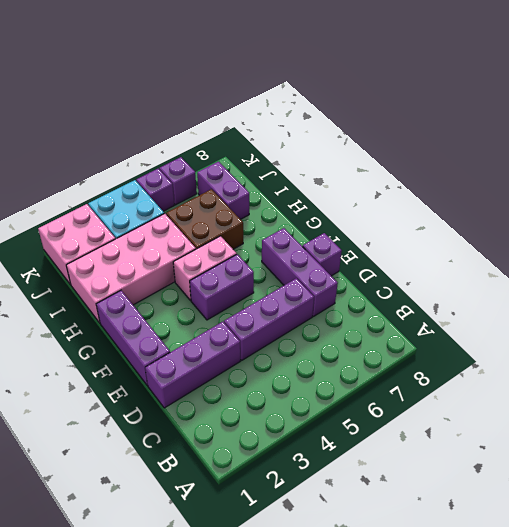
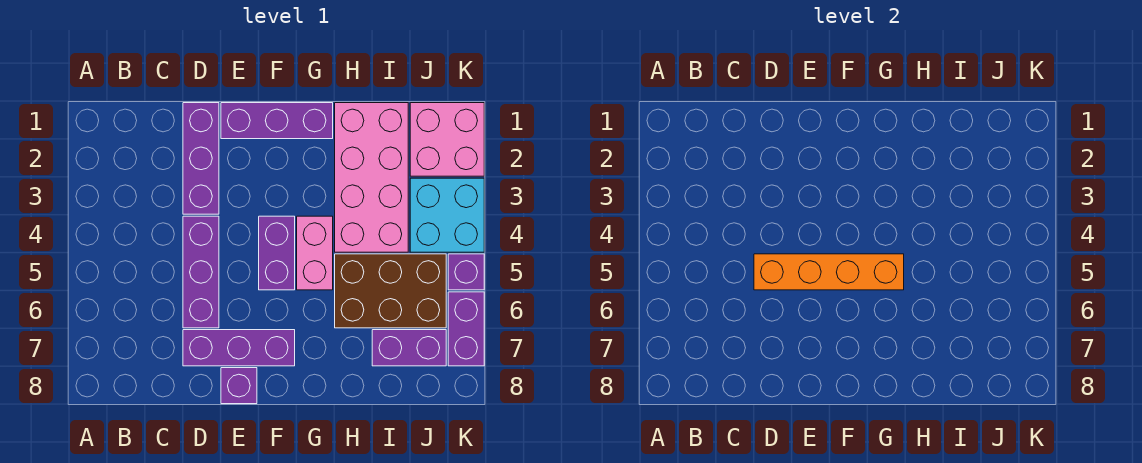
none -> orange 1x4 brick [754,254,904,290]
brown 2x2 brick [166,189,243,249] -> brown 2x3 brick [335,254,446,328]
purple 1x1 brick [159,157,197,205] -> purple 1x2 brick [448,292,484,366]

